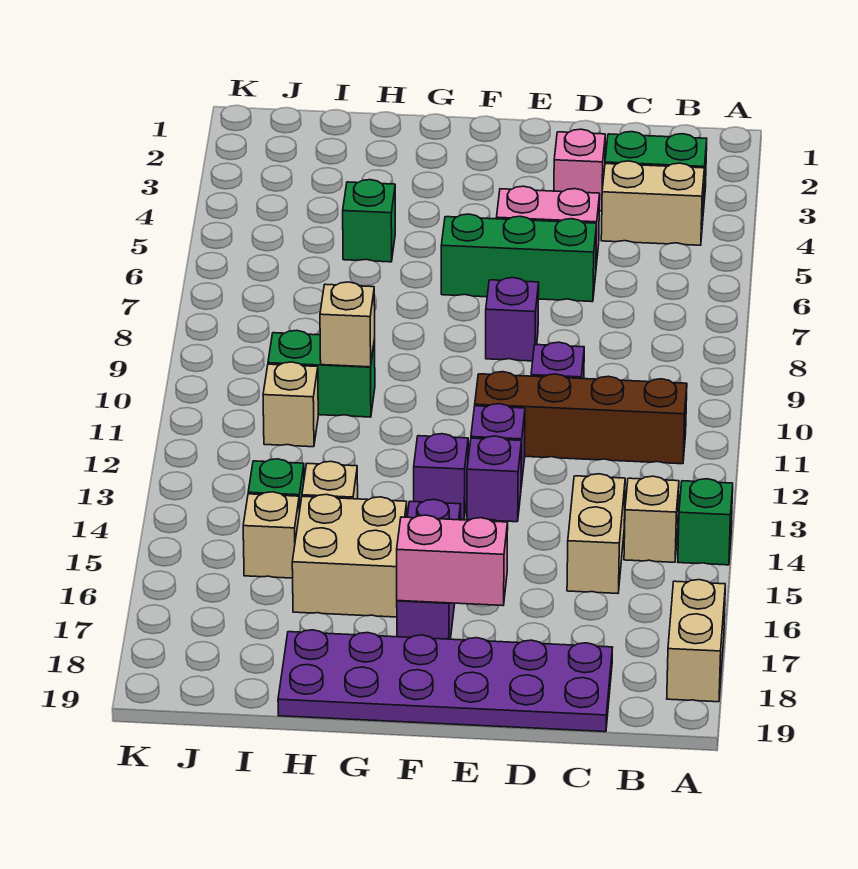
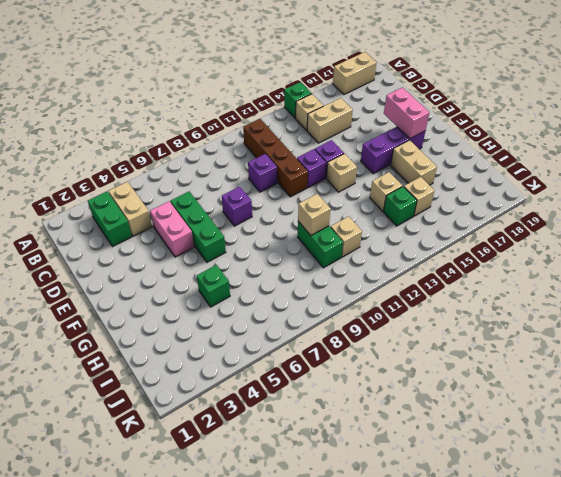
purple 2x6 plate [278,630,613,732] -> none
pink 1x1 brick [554,129,605,211] -> none
purple 1x1 brick [414,434,468,519] -> tan 1x1 brick [326,154,357,192]
tan 2x2 brick [292,494,407,617] -> tan 1x2 brick [391,140,437,185]

